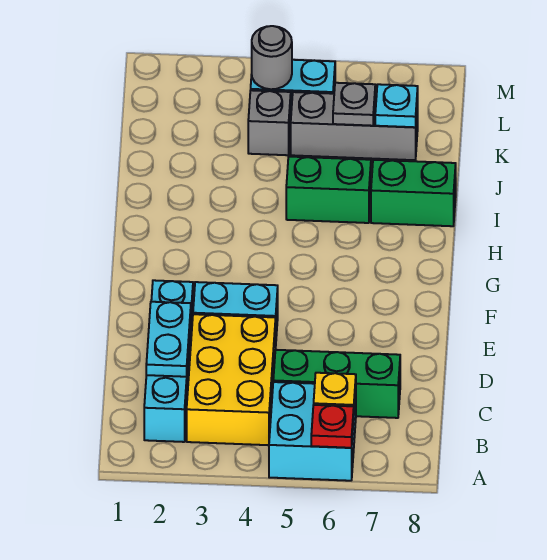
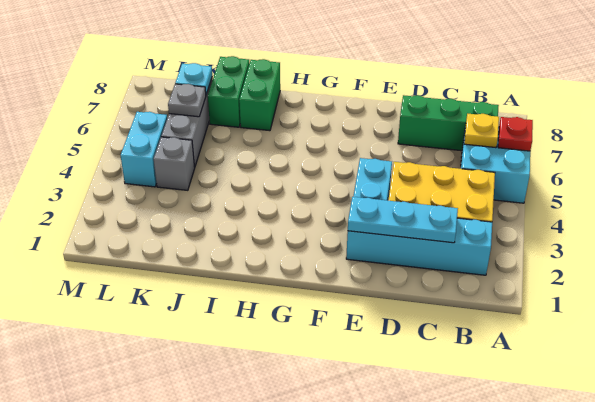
cyan 1x2 plate [146,302,191,377] -> cyan 1x3 plate [348,197,458,243]
green 1x3 brick [273,350,400,418] -> green 1x3 brick turned to [398,95,499,151]
green 1x2 brick [286,157,371,223] -> green 1x2 brick moved to [208,56,249,127]
grey 1x1 round brick [252,26,292,89] -> none

